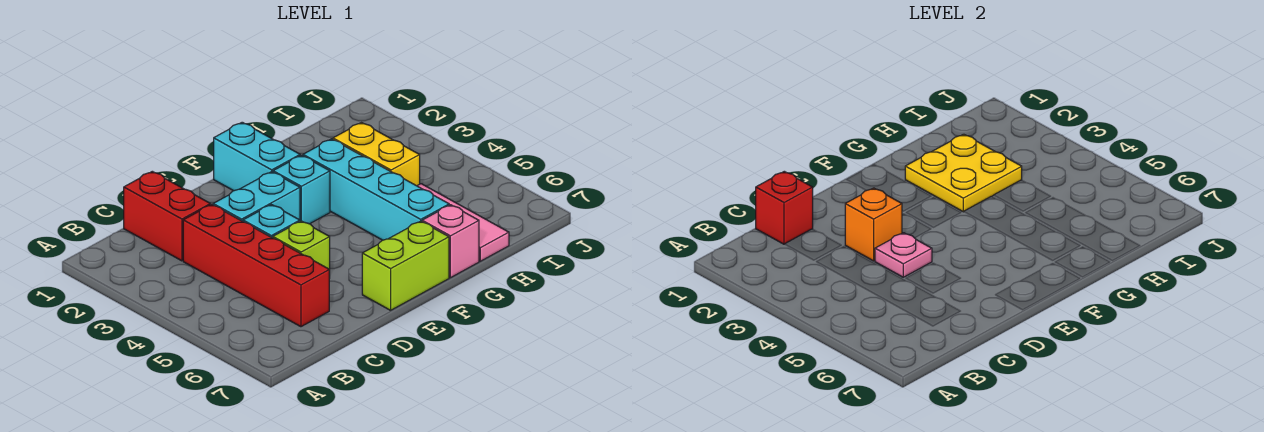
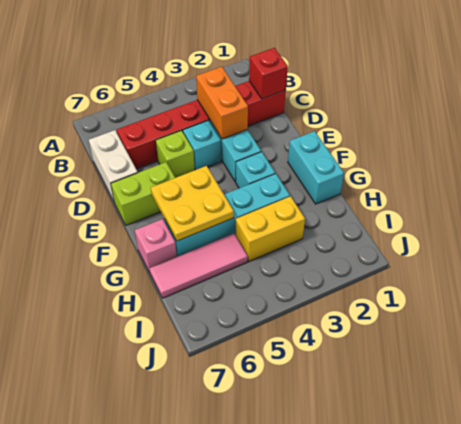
none -> white 1x2 brick [89,130,138,203]
orange 1x1 brick [845,188,902,261] -> orange 1x2 brick [196,67,248,139]
pink 1x1 plate [875,233,932,277] -> none
lime 1x2 brick [362,221,449,310] -> lime 1x2 brick turned to [111,162,175,225]
cyan 1x2 brick [214,122,300,191] -> cyan 1x2 brick turned to [288,131,344,204]
yellow 2x2 plate [905,134,1022,212] -> yellow 2x2 plate moved to [151,166,234,241]

